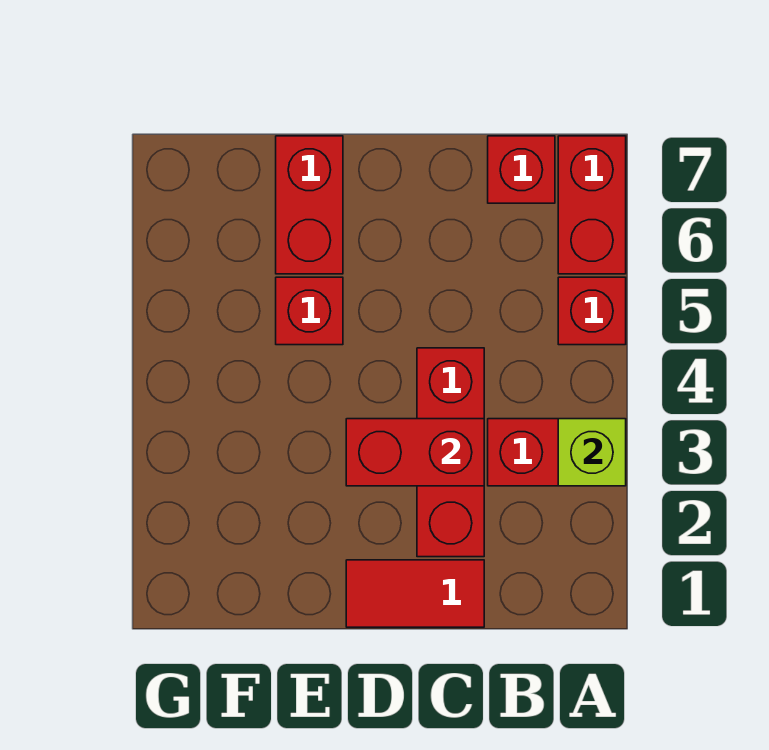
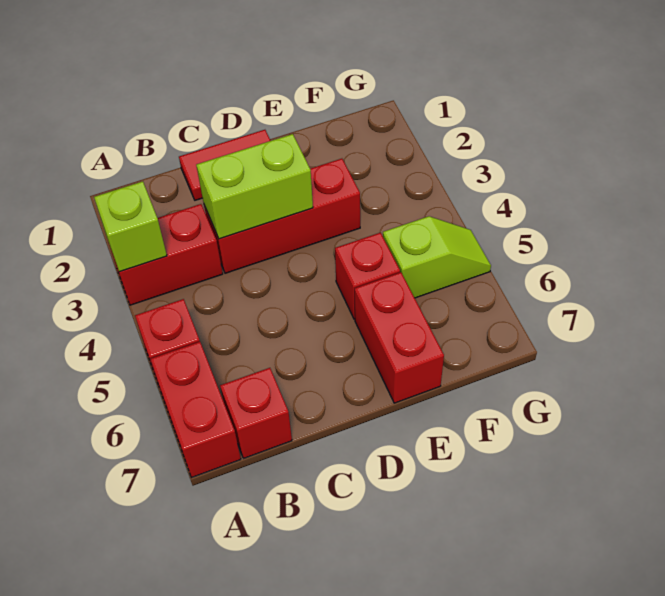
red 1x3 brick [417,348,484,557] -> red 1x3 brick turned to [204,159,360,273]
red 1x2 brick [346,419,484,486] -> lime 1x2 brick [196,134,313,239]
none -> lime 1x2 slope [383,216,491,298]

